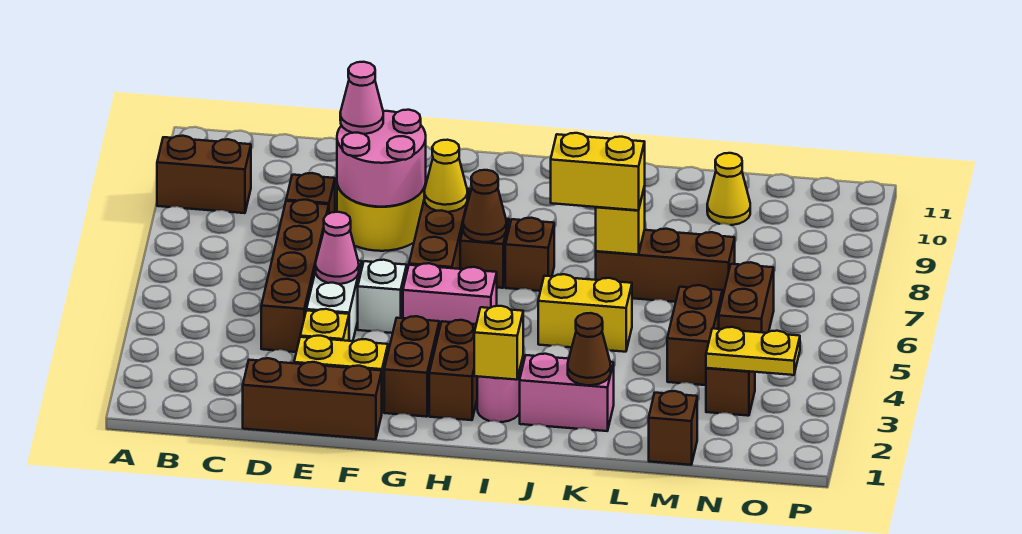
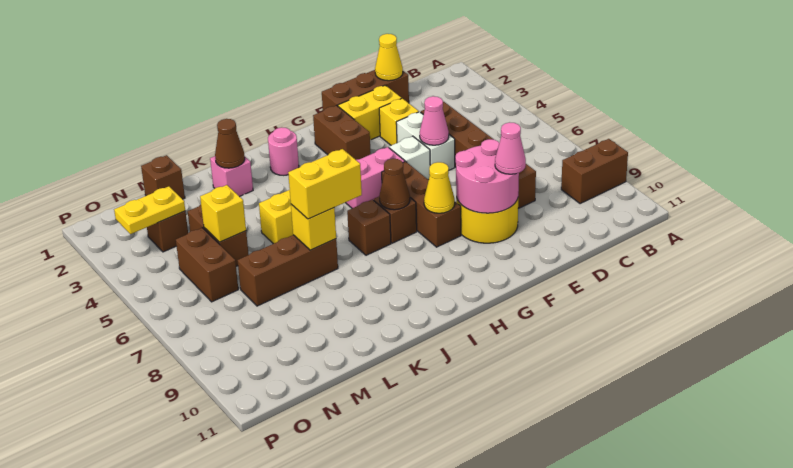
brown 1x2 brick [429,320,477,420] -> none
yellow 1x1 brick [474,306,523,380] -> yellow 1x1 brick moved to [200,185,246,242]
pink 1x2 brick [520,354,614,431] -> pink 1x1 brick [210,156,253,197]
yellow 1x1 cone [707,153,750,225] -> yellow 1x1 cone moved to [375,34,403,81]

